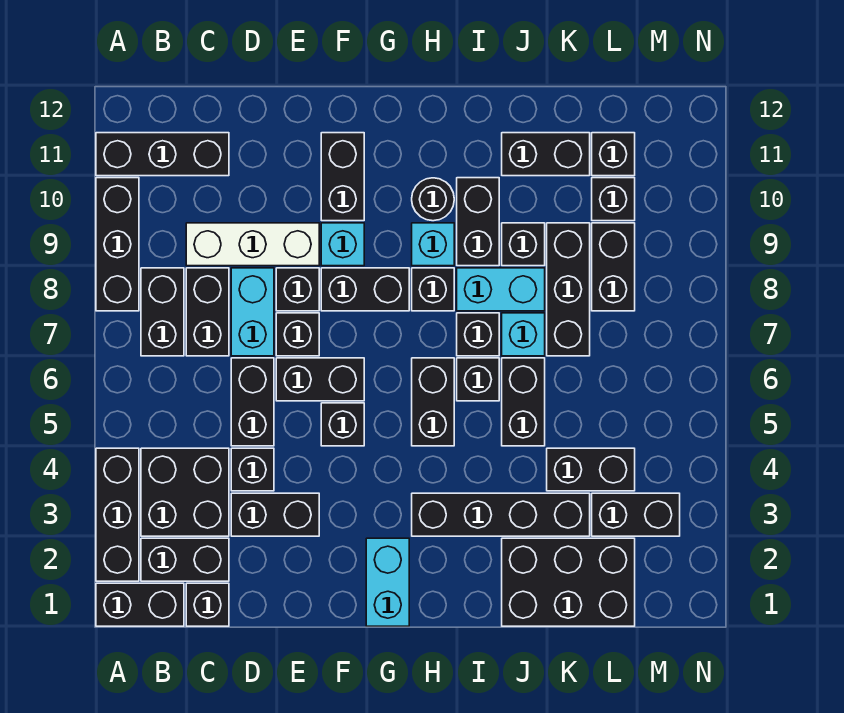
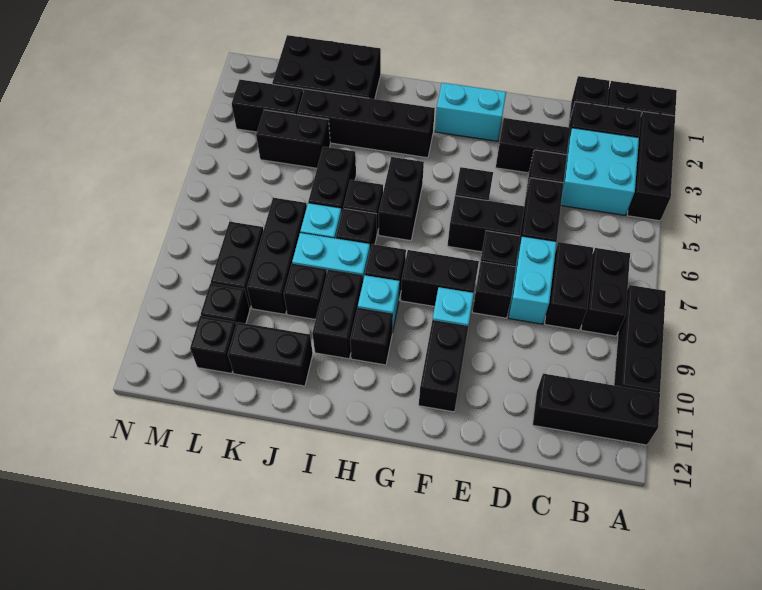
black 2x2 brick [141,448,229,536] -> cyan 2x2 brick [561,128,639,215]
white 1x3 brick [186,223,319,266] -> none
cyan 1x2 brick [366,538,409,626] -> cyan 1x2 brick turned to [435,83,506,141]
black 1x1 round brick [412,178,454,221] -> black 1x1 brick [350,308,393,365]

